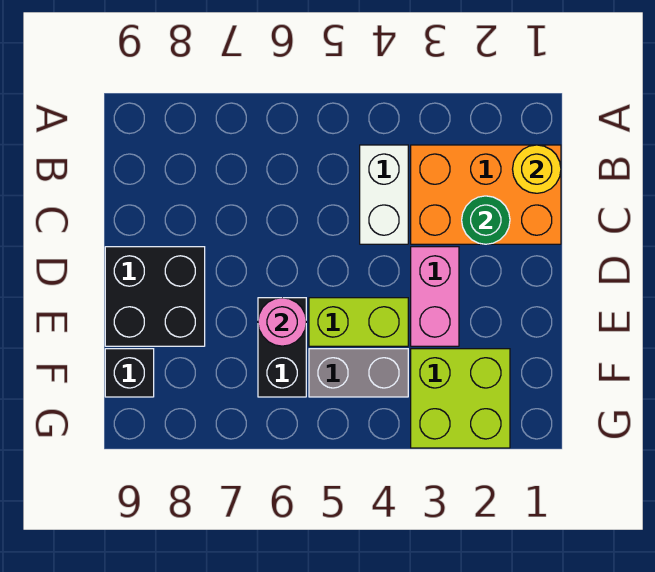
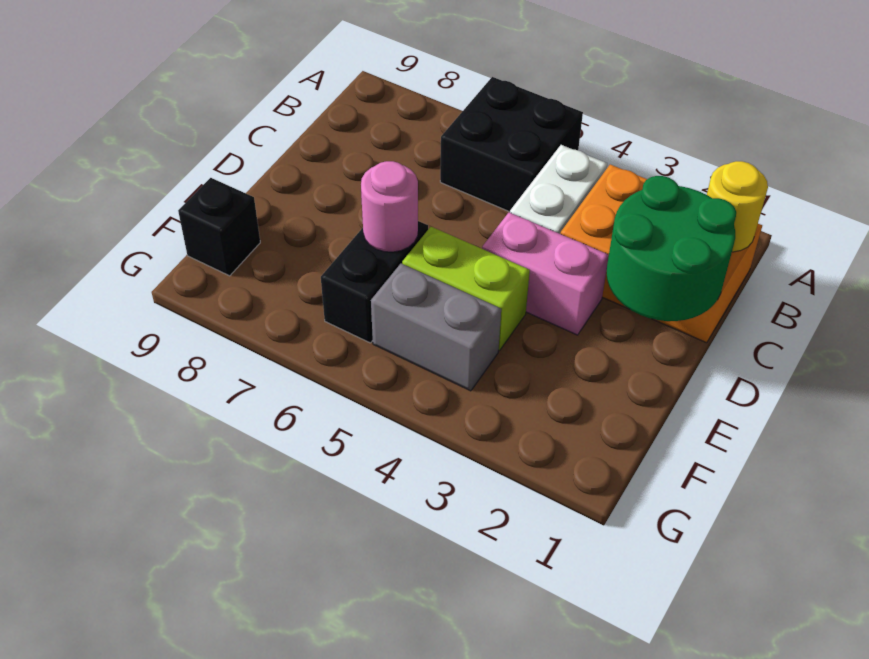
green 1x1 round brick [462,196,510,244] -> green 2x2 round brick [606,176,736,321]
pink 1x2 brick [411,247,459,346] -> pink 1x2 brick turned to [482,212,609,335]
black 2x2 brick [105,247,205,346] -> black 2x2 brick moved to [440,77,583,212]
lime 2x2 brick [411,349,510,448] -> none

